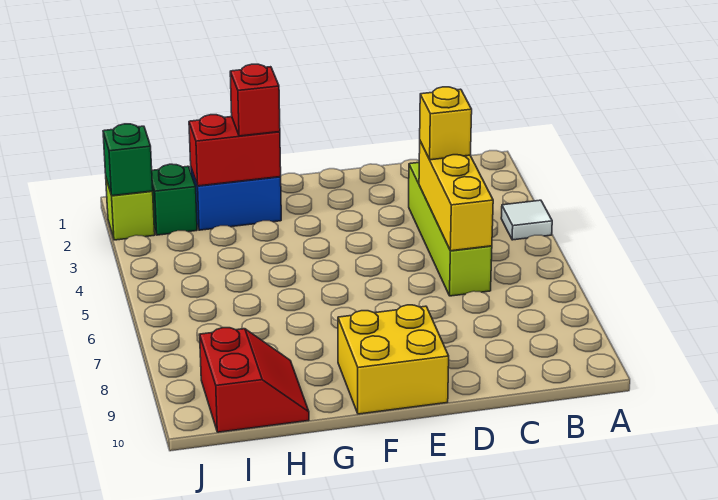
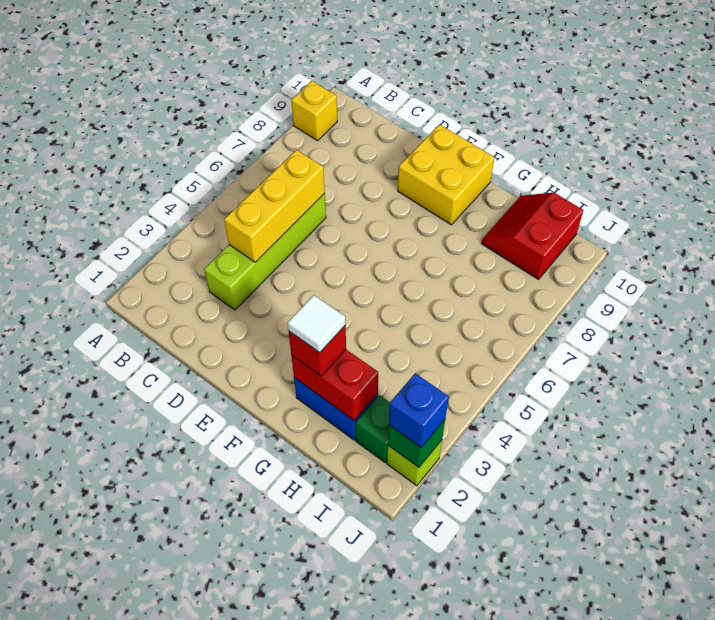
white 1x1 tile [501,200,552,240] -> white 1x1 tile moved to [288,295,346,353]
yellow 1x1 brick [420,87,472,160] -> yellow 1x1 brick moved to [291,81,337,141]
none -> blue 1x1 brick [389,373,449,447]

